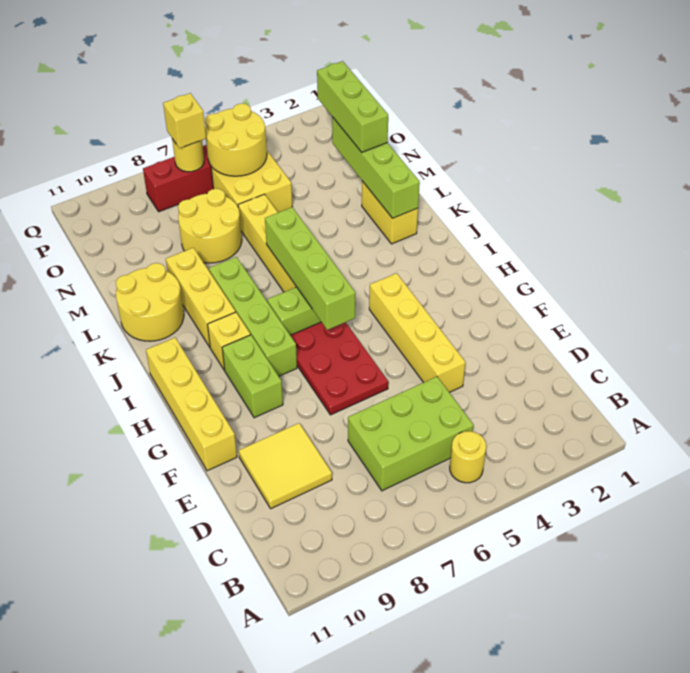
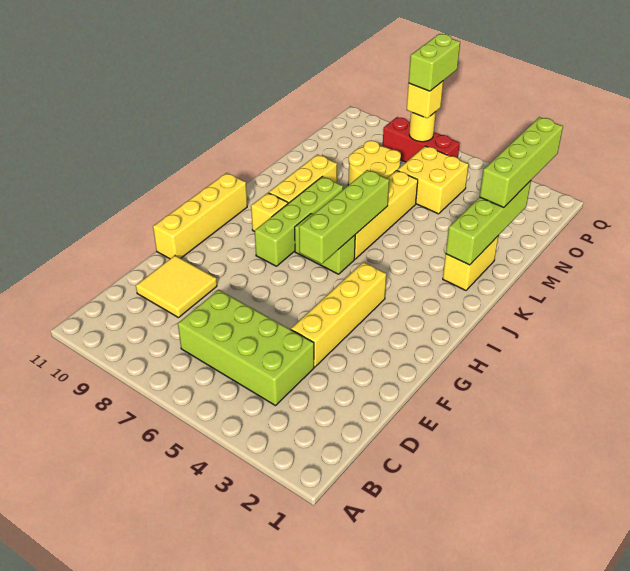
yellow 1x1 round brick [450,431,486,483] -> none
lime 2x3 brick [348,377,473,491] -> lime 2x4 brick [178,290,314,406]
red 2x3 plate [290,322,388,415] -> none
lime 1x2 brick [222,335,283,418] -> lime 1x2 brick moved to [409,34,460,91]
yellow 2x2 round brick [116,263,184,341] -> none
lime 1x3 brick [317,61,388,152] -> lime 1x4 brick [480,117,563,208]
yellow 2x2 round brick [205,103,267,176] -> none

